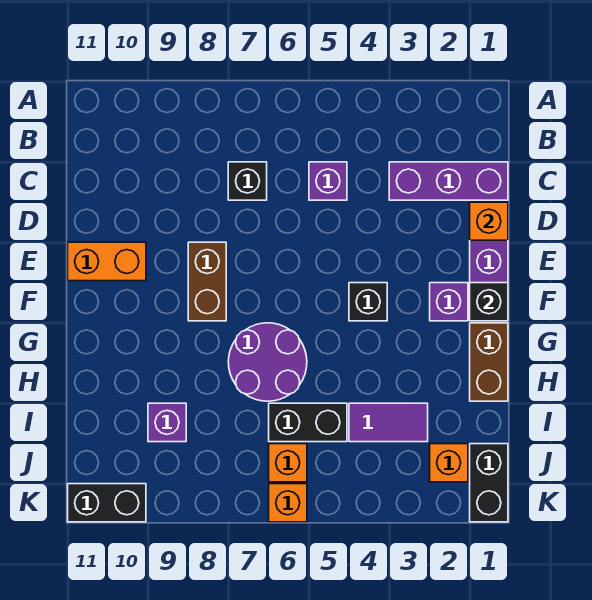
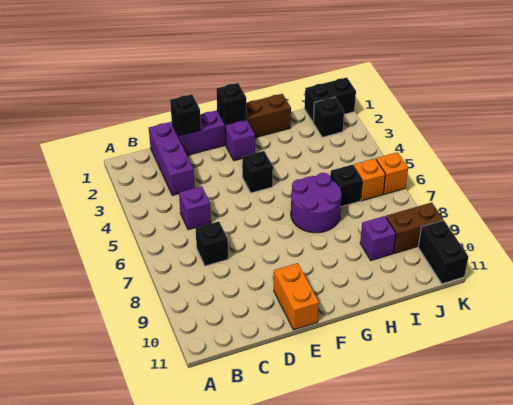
orange 1x1 brick [470,202,508,240] -> black 1x1 brick [170,94,201,136]
brown 1x2 brick [188,242,226,321] -> brown 1x2 brick moved to [386,203,443,253]
purple 1x2 tile [349,403,428,442] -> none
black 1x2 brick [269,403,347,442] -> black 1x1 brick [330,165,362,207]
orange 1x1 brick [430,444,468,482] -> black 1x1 brick [313,97,344,137]

